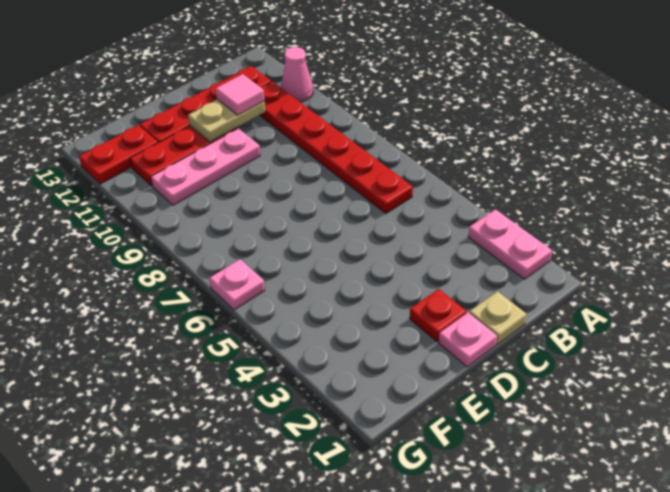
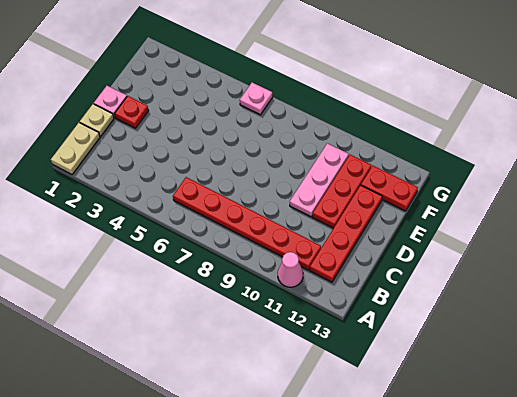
pink 1x2 plate [469,209,552,279] -> none
tan 1x2 plate [188,99,265,142] -> tan 1x2 plate moved to [51,122,100,174]
pink 1x1 tile [216,74,265,115] -> none
red 1x2 plate [79,125,158,184] -> red 1x2 plate turned to [361,166,418,211]

